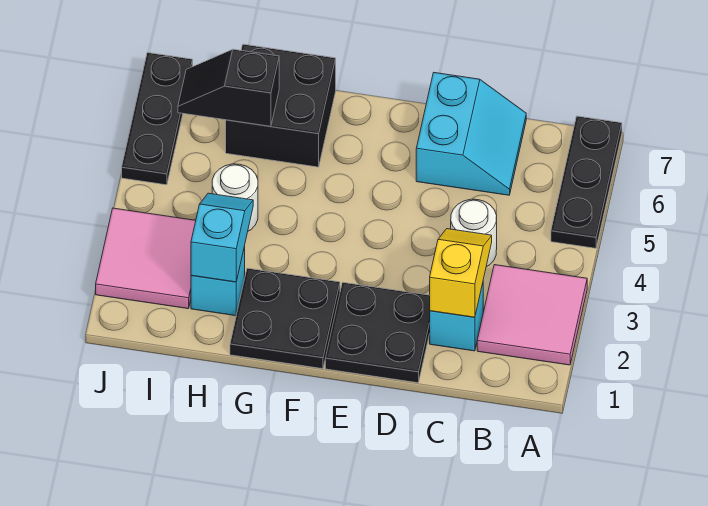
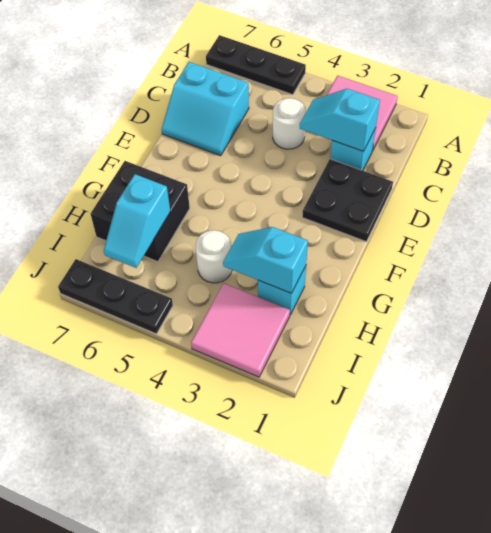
yellow 1x2 slope [430,229,492,317] -> cyan 1x2 slope [300,89,380,151]
cyan 2x2 slope [416,73,526,195] -> cyan 2x2 slope turned to [162,62,249,156]
black 2x2 plate [230,268,340,369] -> none
black 1x2 slope [178,49,279,126] -> cyan 1x2 slope [104,174,170,268]

